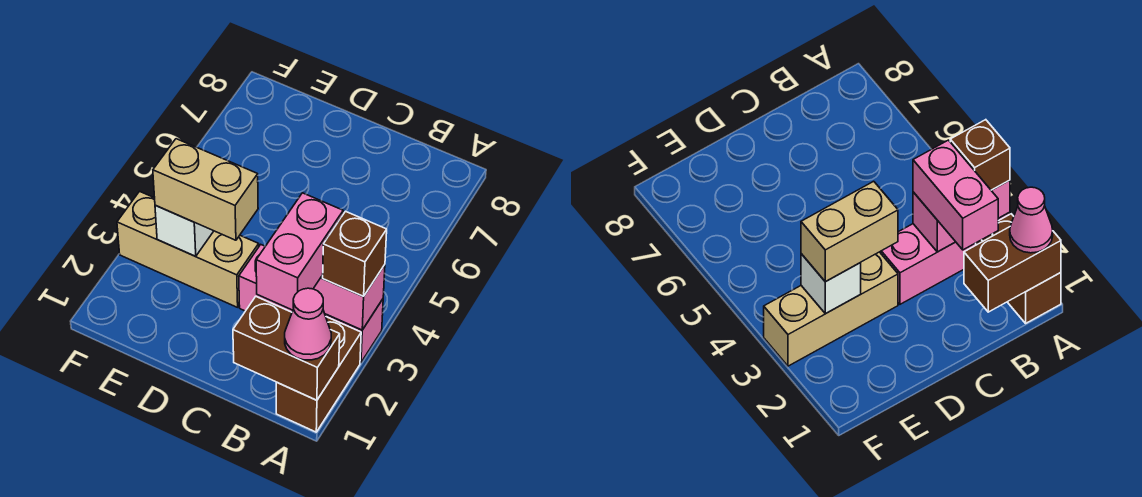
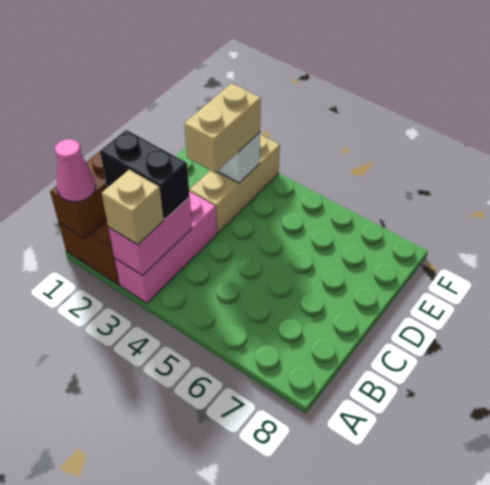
brown 1x1 brick [323,211,387,296] -> tan 1x1 brick [102,170,164,245]
pink 1x2 brick [256,193,343,310] -> black 1x2 brick [100,130,190,219]

